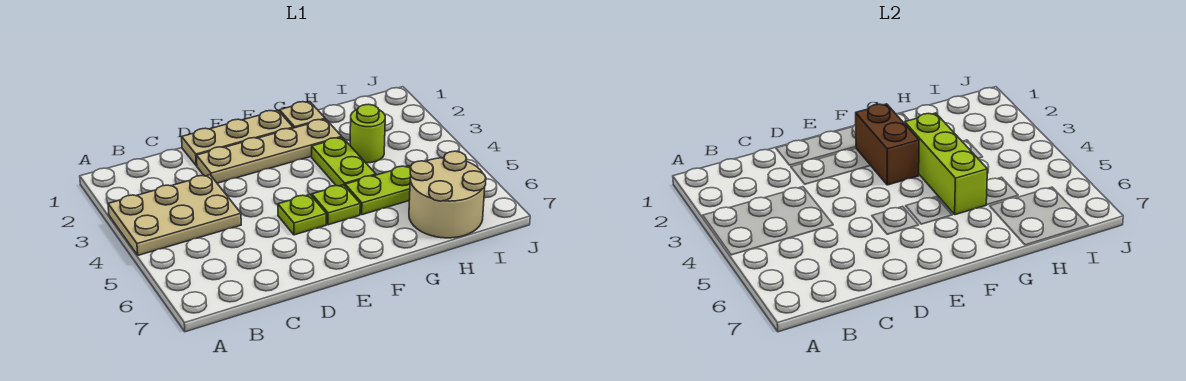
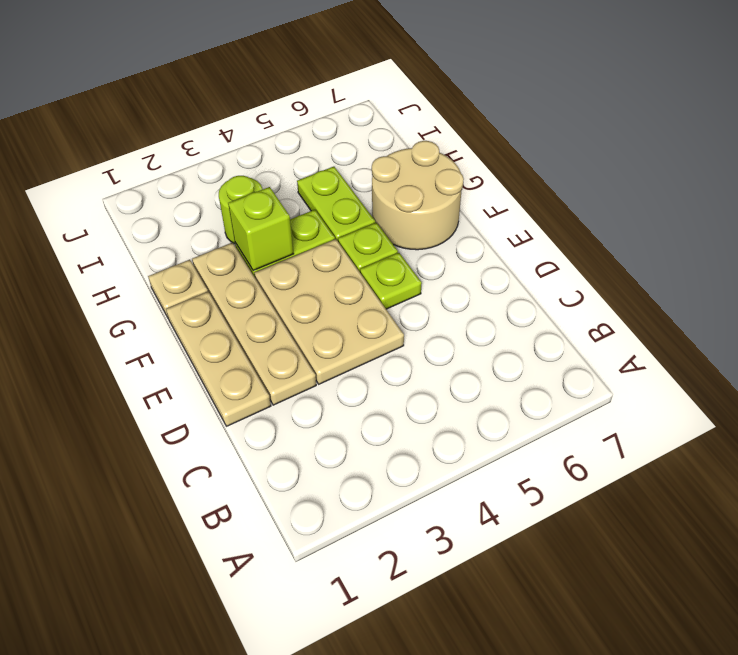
tan 2x3 plate [108,175,241,255] -> tan 2x3 plate moved to [254,239,404,384]
brown 1x2 brick [856,104,919,185] -> none
lime 1x3 brick [905,113,987,215] -> lime 1x1 brick [228,187,294,271]
tan 2x2 round brick [409,151,486,238] -> tan 2x2 round brick moved to [372,141,464,250]

